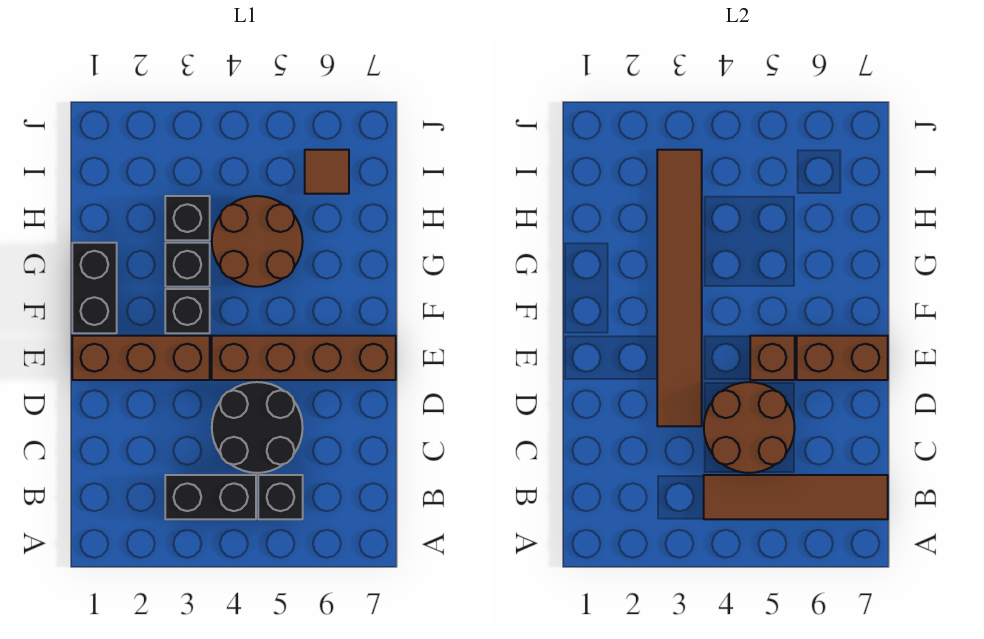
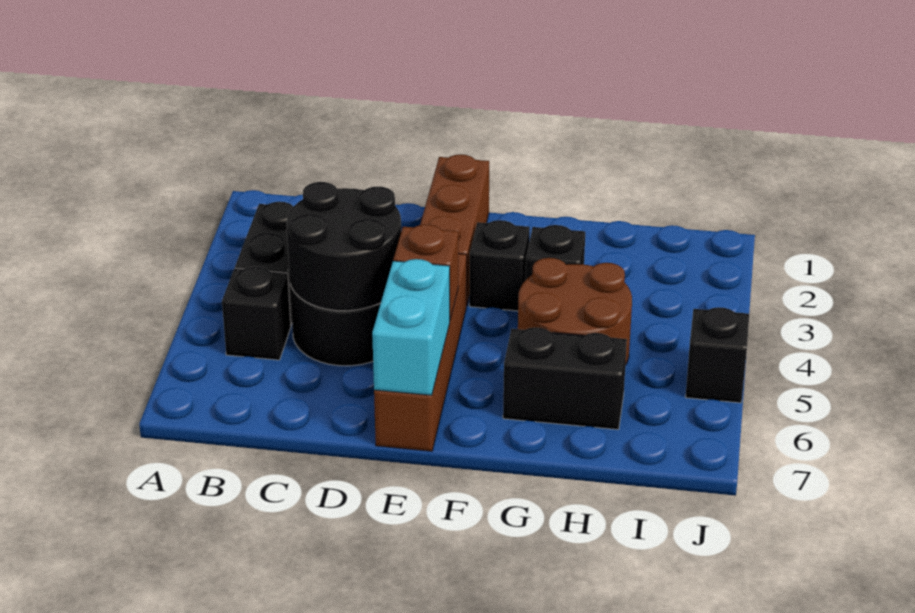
brown 1x4 tile [704,475,888,519] -> none
brown 2x2 round brick [704,382,795,473] -> black 2x2 round brick [287,182,401,311]
brown 1x6 tile [657,150,702,426] -> none
brown 1x2 brick [797,336,888,380] -> cyan 1x2 brick [372,259,450,395]
black 1x2 brick [72,243,117,333] -> black 1x2 brick moved to [503,327,627,430]
black 1x1 brick [165,196,210,240] -> black 1x1 brick moved to [686,307,749,403]
brown 1x1 tile [305,150,349,194] -> none

